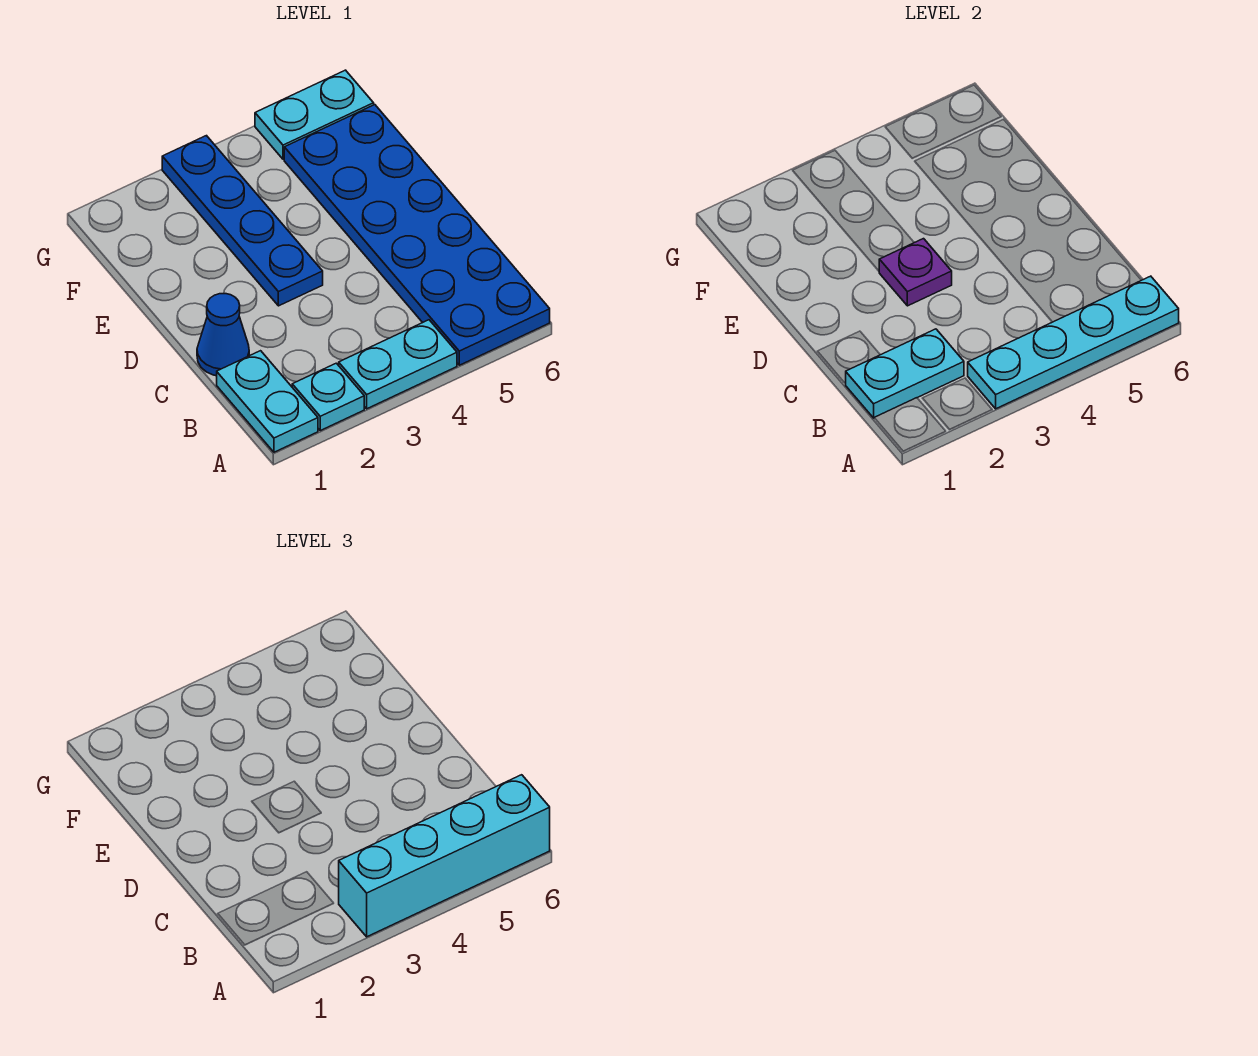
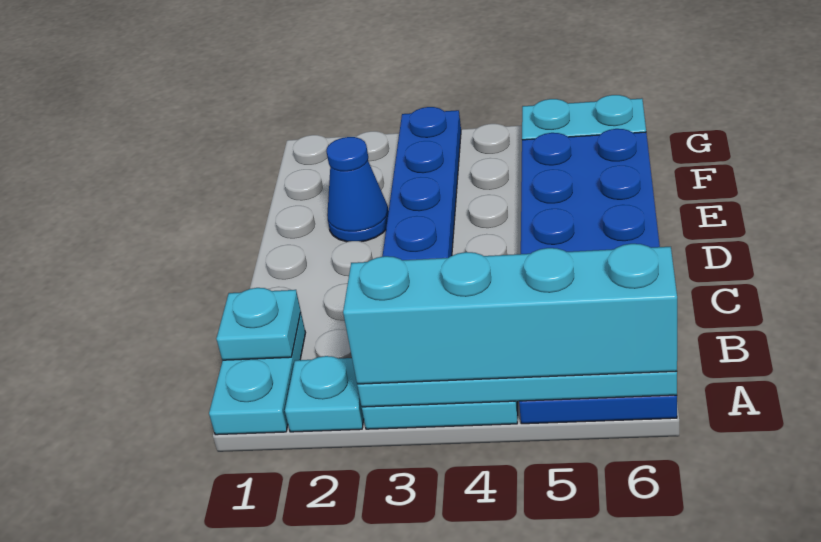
cyan 1x2 plate [846,329,964,418] -> cyan 1x1 plate [216,288,301,360]
blue 1x1 cone [197,294,249,376] -> blue 1x1 cone moved to [326,137,389,242]
purple 1x1 plate [879,239,952,306] -> none

